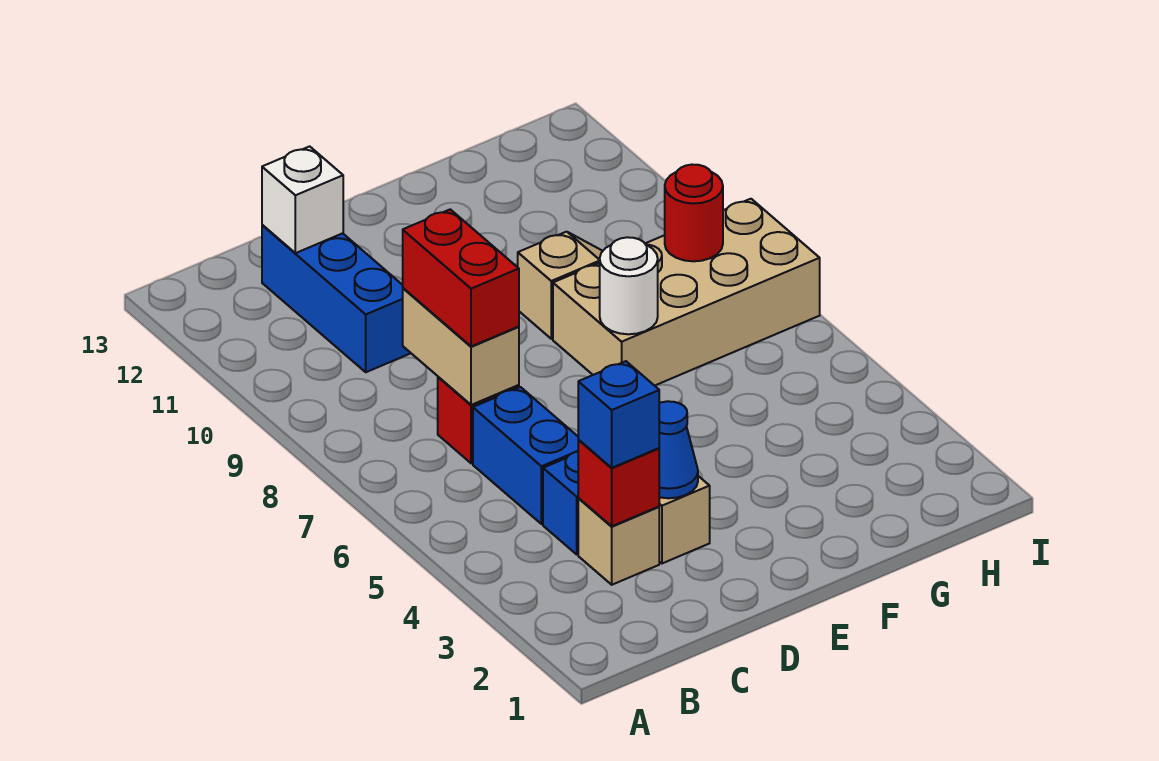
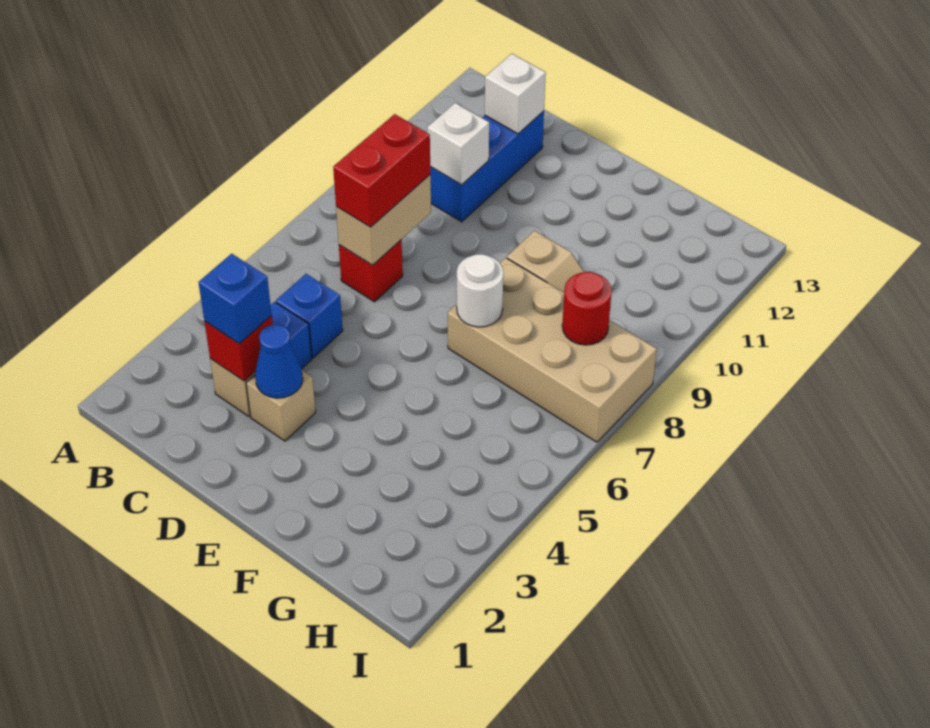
blue 1x2 brick [473,387,579,524] -> blue 1x1 brick [276,274,343,358]
none -> white 1x1 brick [427,103,489,185]

